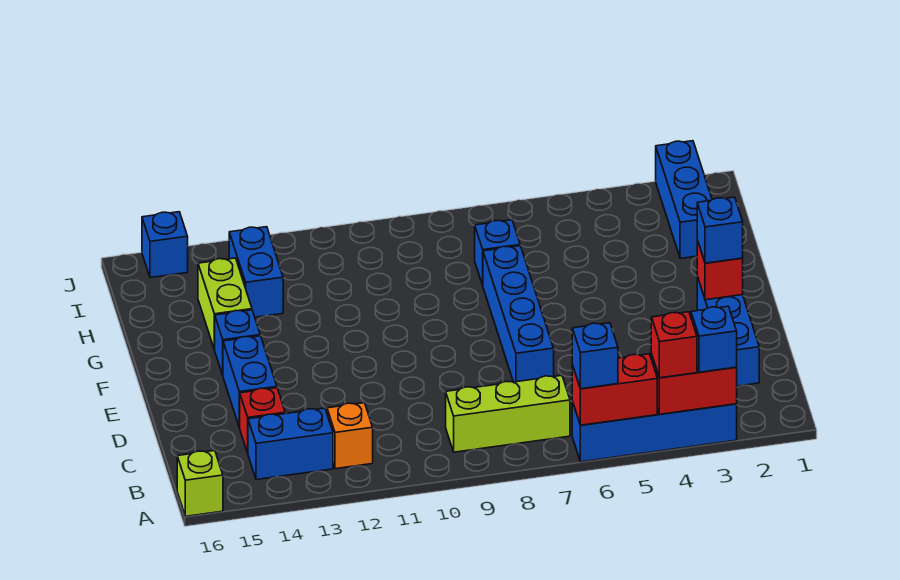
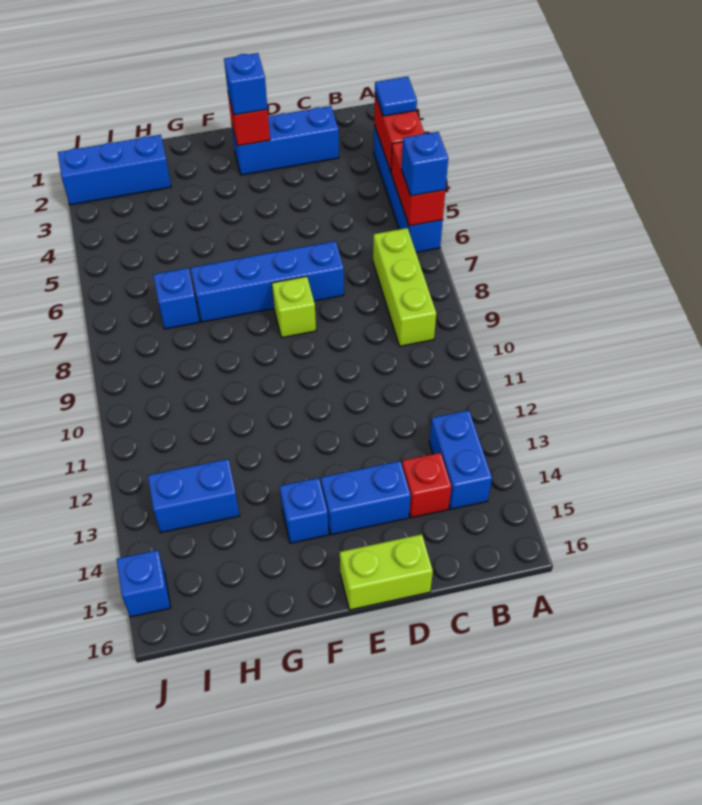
blue 1x1 brick [691,306,737,372] -> blue 1x1 tile [375,77,417,116]
red 1x1 brick [651,312,697,378] -> none
lime 1x1 brick [177,451,223,516] -> lime 1x1 brick moved to [272,276,316,338]
orange 1x1 brick [327,403,373,469] -> none
lime 1x2 brick [198,258,252,350] -> lime 1x2 brick moved to [340,534,433,610]

